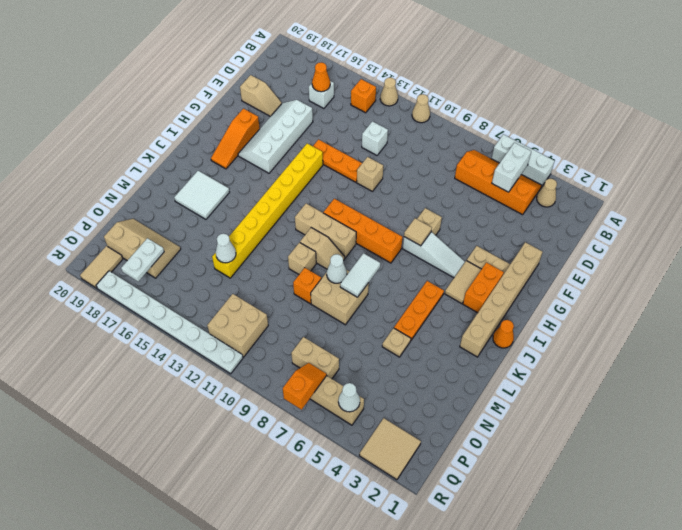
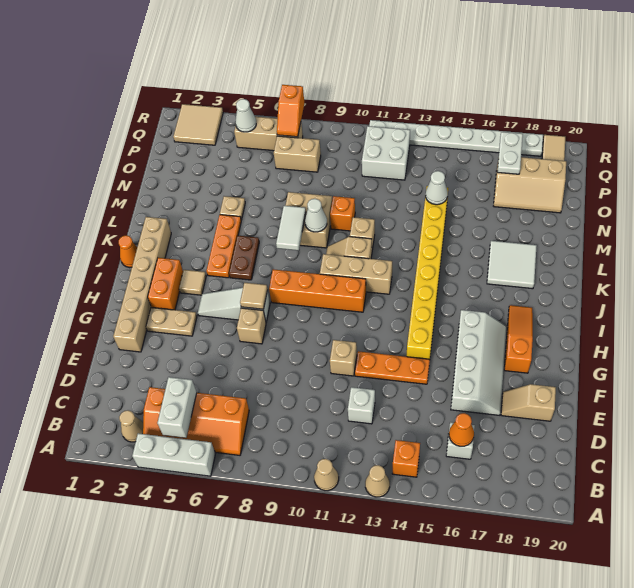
tan 1x2 tile [445,261,481,304] -> tan 1x1 tile [179,270,206,295]
none -> brown 1x2 plate [229,236,259,280]
tan 2x2 brick [207,294,268,357] -> white 2x2 brick [362,126,410,180]

